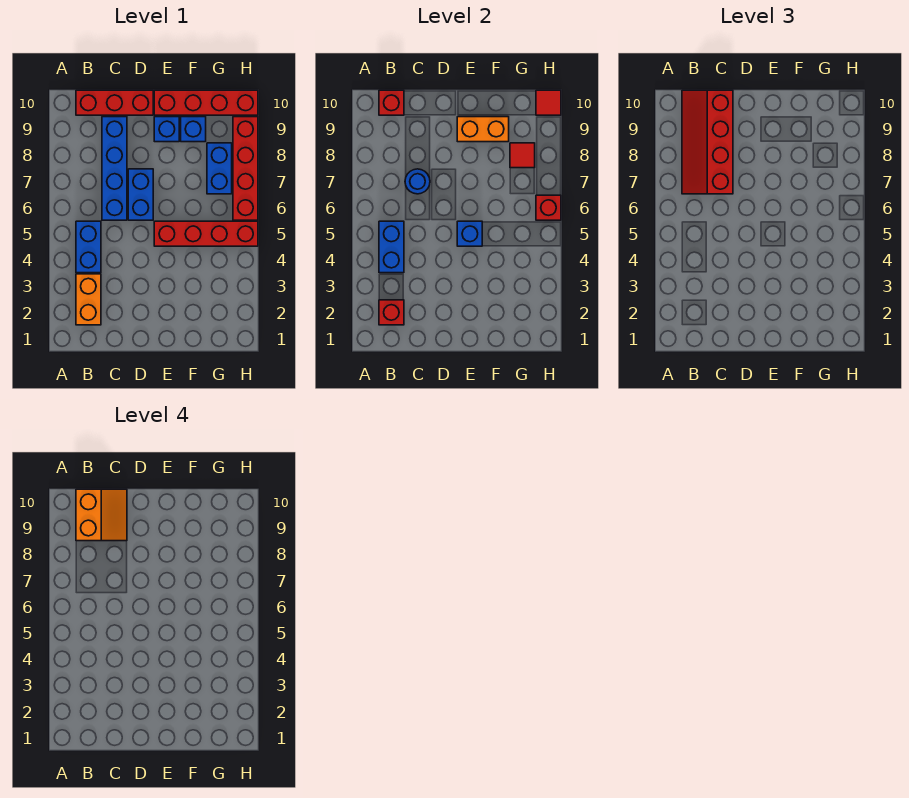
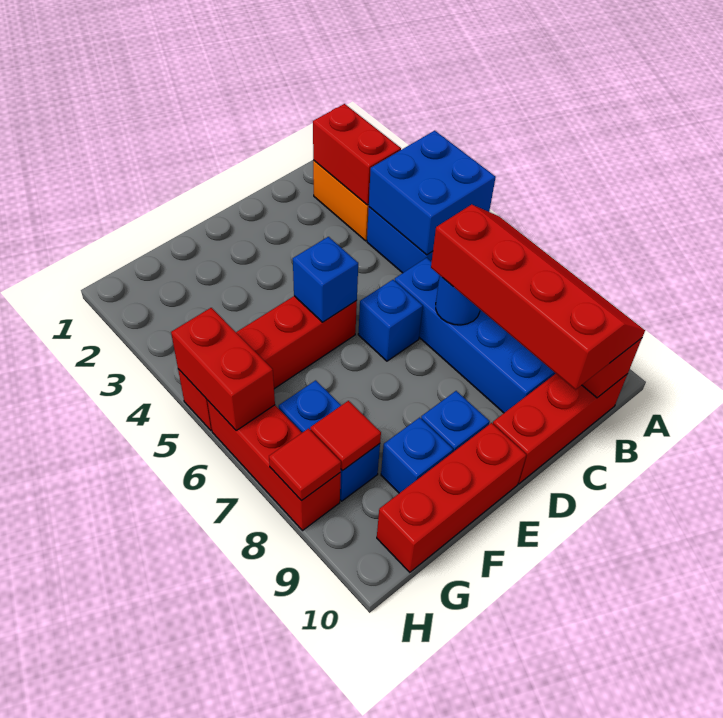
red 1x1 brick [379,300,404,325] -> red 1x2 brick [313,104,401,205]
blue 1x2 brick [379,221,404,273] -> blue 2x2 brick [368,131,496,255]
orange 2x2 slope [76,489,127,541] -> none
blue 1x2 brick [128,169,153,220] -> blue 1x1 brick [358,280,423,361]
orange 1x2 brick [457,117,509,142] -> none
red 1x4 brick [154,90,258,115] -> red 1x3 brick [377,423,527,572]
red 1x4 brick [233,117,258,220] -> red 1x3 brick [207,400,341,531]
red 1x1 brick [536,195,561,220] -> red 1x2 brick [171,308,275,430]
red 1x1 tile [536,90,561,115] -> red 1x1 tile moved to [269,429,341,501]

